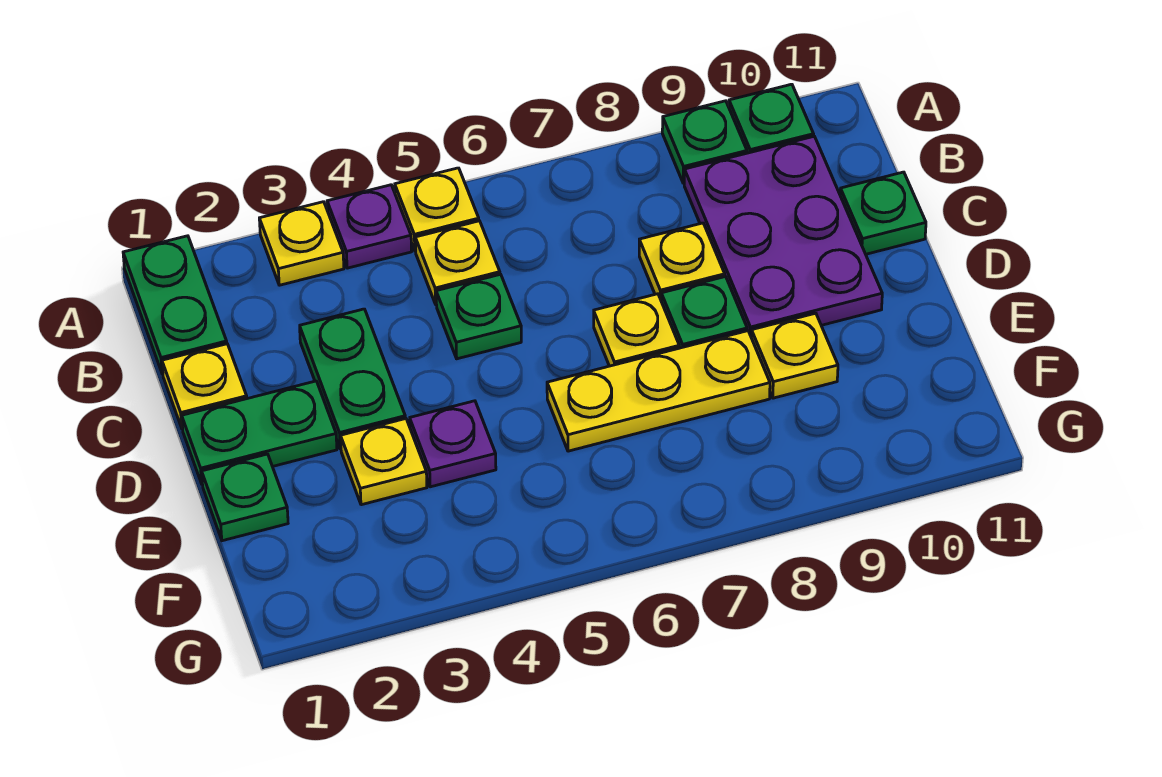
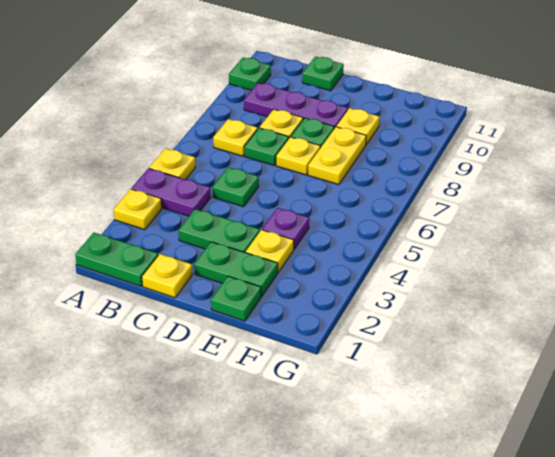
purple 1x1 plate [327,185,412,268] -> purple 1x2 plate [132,168,211,216]
green 1x1 plate [662,101,747,183] -> green 1x1 plate moved to [244,128,289,166]
yellow 1x1 plate [415,221,500,304] -> yellow 1x1 plate moved to [213,119,257,156]
purple 2x3 plate [684,136,882,336] -> purple 1x3 plate [244,83,348,129]
green 1x2 plate [182,381,337,484] -> green 1x2 plate turned to [194,242,278,296]
yellow 1x3 plate [547,331,770,451] -> yellow 1x2 plate [308,127,366,185]

